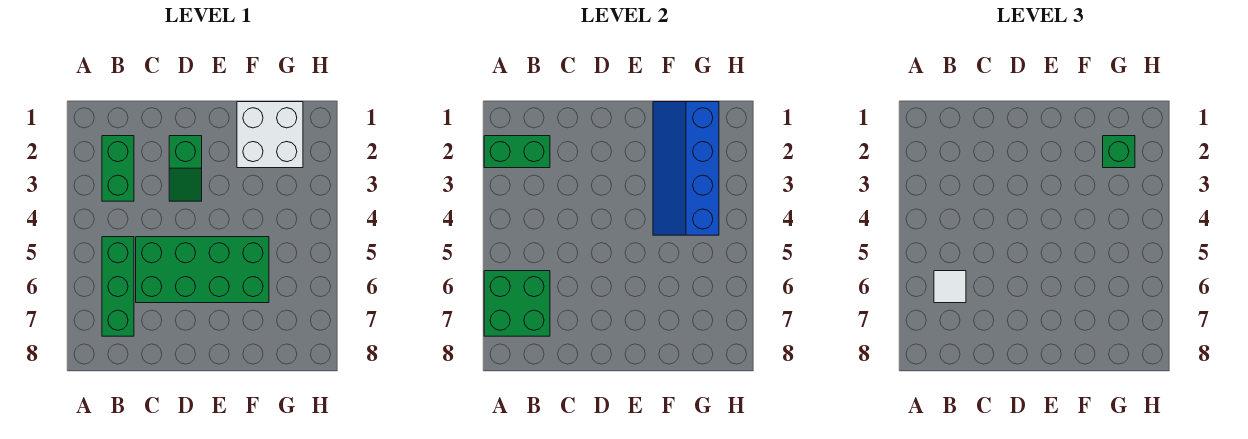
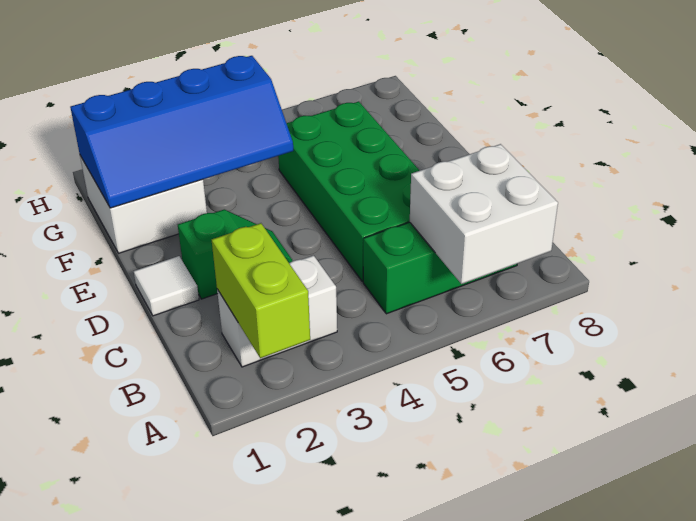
green 1x2 brick [484,136,550,168] -> lime 1x2 brick [212,223,310,358]
green 2x2 brick [484,271,550,336] -> white 2x2 brick [410,144,558,284]
green 1x2 brick [102,136,134,201] -> white 1x2 brick [217,255,337,367]
white 1x1 tile [934,271,966,303] -> white 1x1 tile moved to [134,256,199,316]
green 1x1 brick [1103,136,1135,168] -> none

